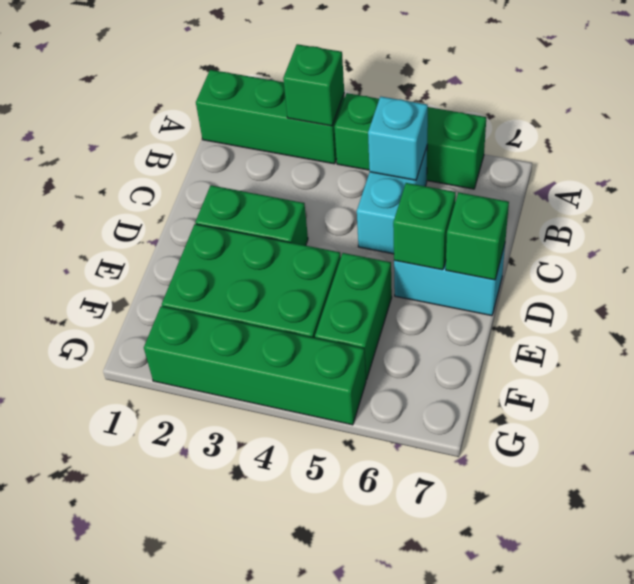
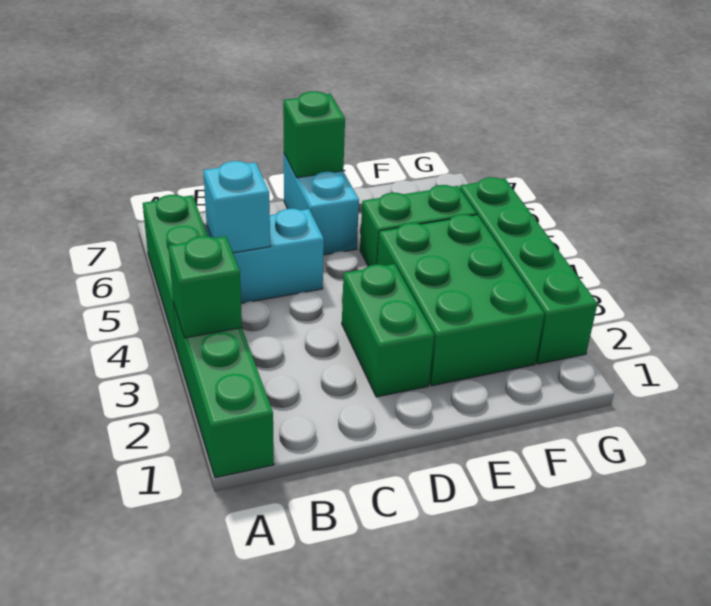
green 1x1 brick [393,183,456,270] -> none

